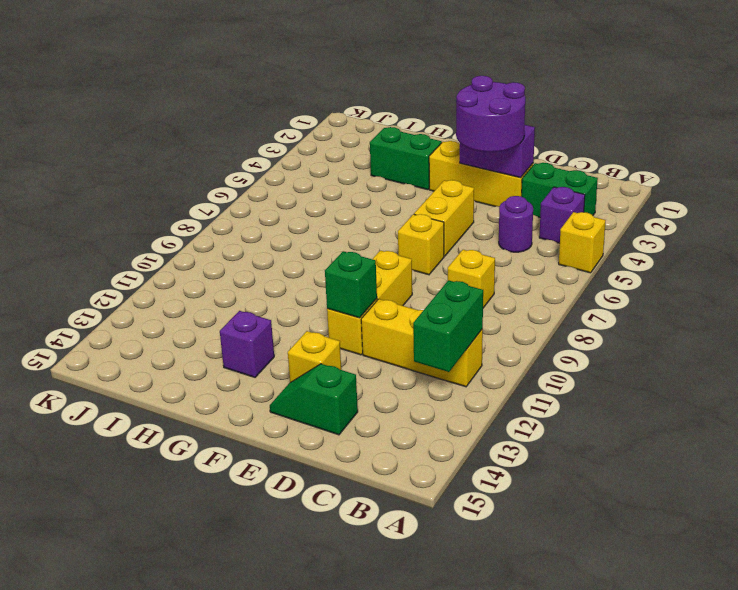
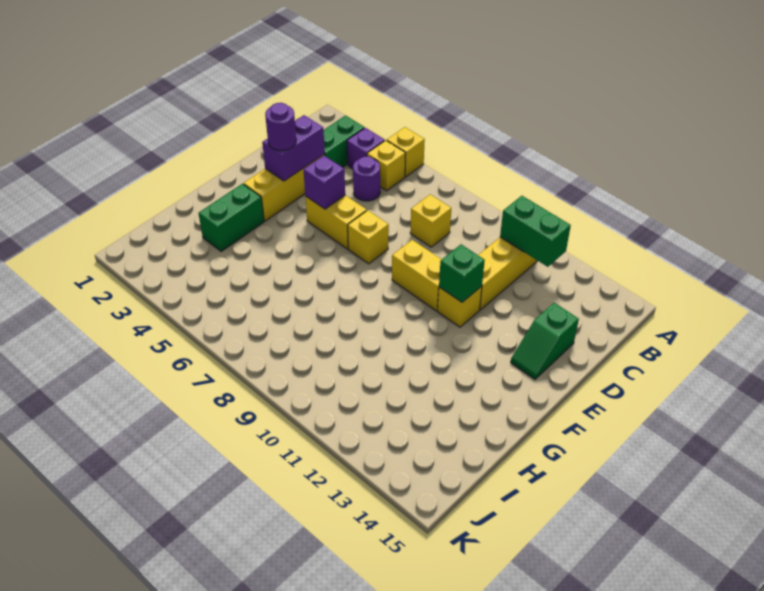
purple 2x2 round brick [456,76,525,152] -> purple 1x1 round brick [265,103,296,151]
yellow 1x1 brick [288,331,341,383] -> yellow 1x1 brick moved to [367,140,405,191]
purple 1x1 brick [220,311,274,377] -> purple 1x1 brick moved to [304,156,345,209]

